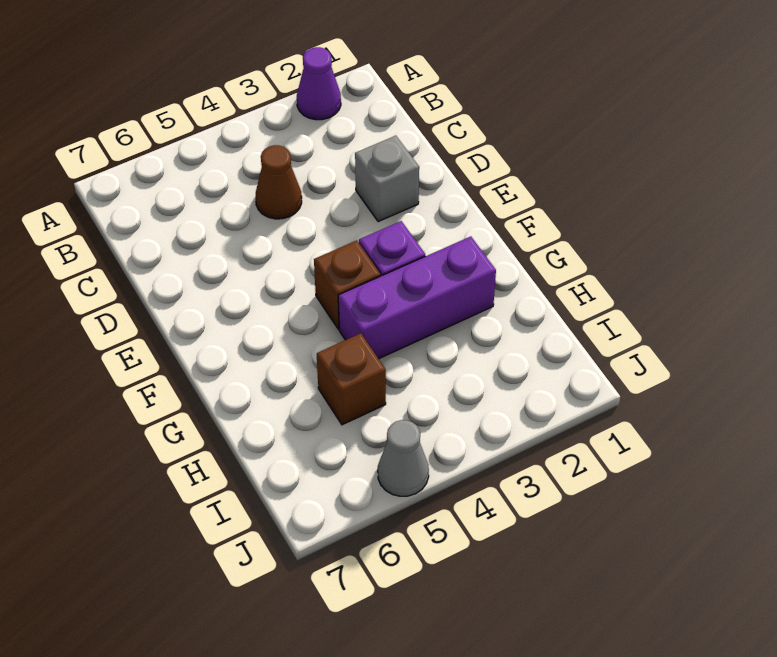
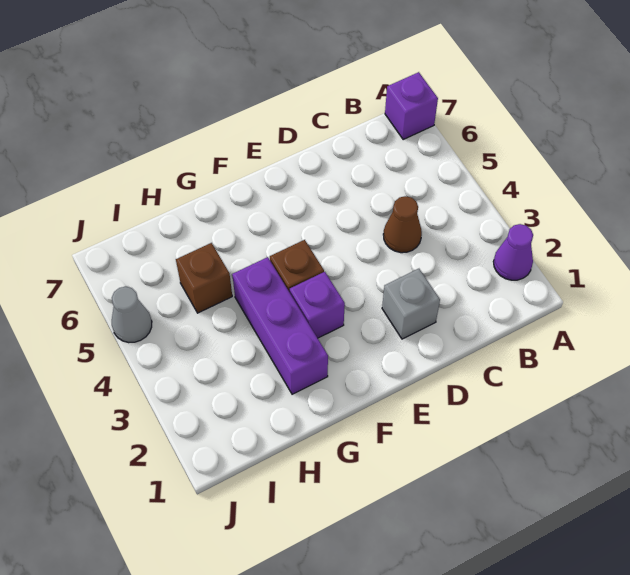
none -> purple 1x1 brick [385,72,438,139]

